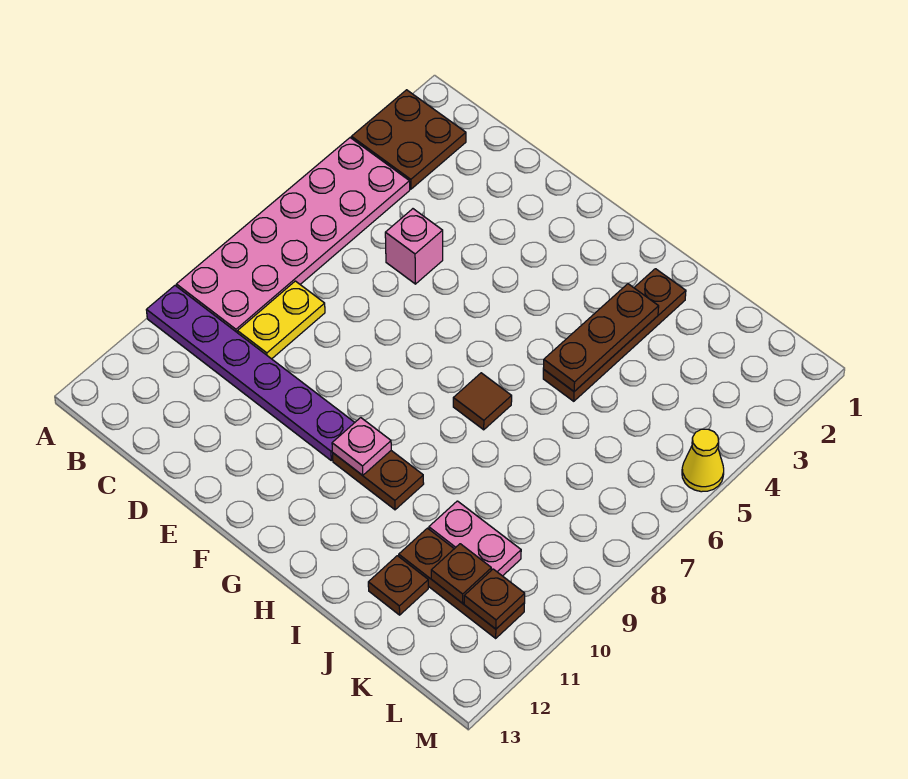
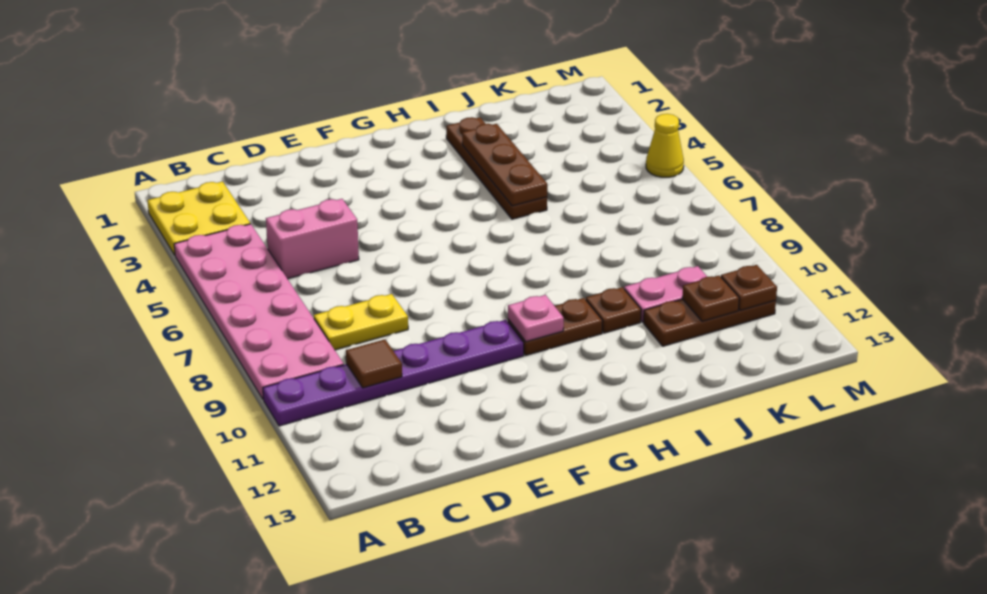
brown 2x2 plate [351,90,466,189] -> yellow 2x2 plate [147,181,250,255]
yellow 1x2 plate [238,281,325,359] -> yellow 1x2 plate turned to [314,294,408,350]
pink 1x1 brick [385,209,443,284] -> pink 1x2 brick [266,199,359,279]
brown 1x1 tile [453,373,512,430] -> brown 1x1 tile moved to [346,339,402,388]
brown 1x1 plate [368,556,428,615] -> brown 1x1 plate moved to [586,287,641,333]

